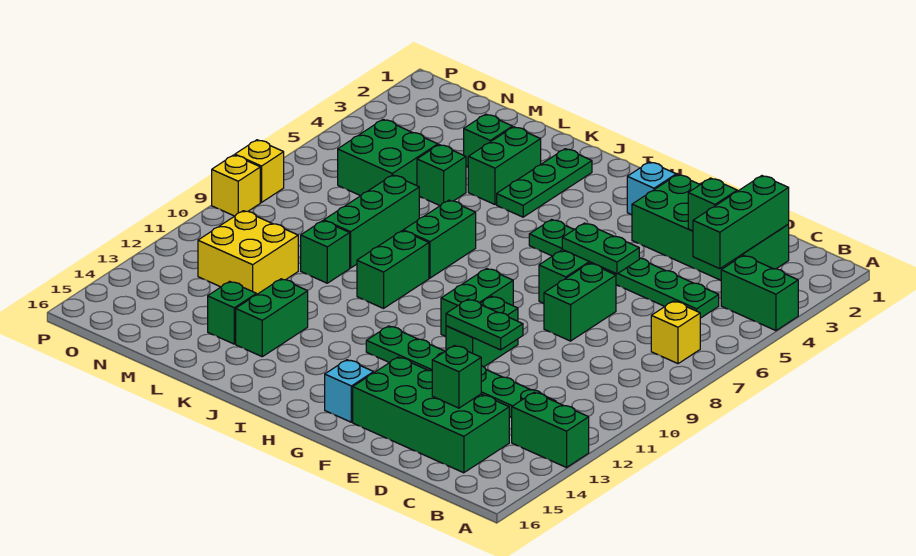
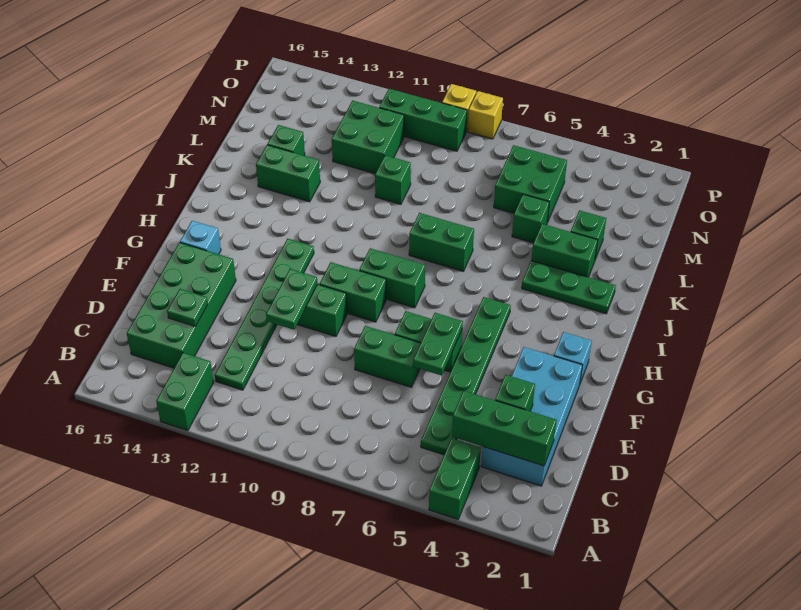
yellow 1x1 brick [651,301,700,364] -> none
green 2x4 brick [632,175,789,280] -> cyan 2x4 brick [481,347,583,486]
green 1x1 brick [432,346,481,408] -> green 1x1 plate [167,289,208,326]
green 1x2 brick [357,231,429,308] -> green 1x2 brick moved to [359,248,425,308]
green 1x3 brick [324,175,419,268] -> green 1x3 brick moved to [379,89,467,151]
yellow 2x2 brick [198,211,298,295] -> green 2x2 brick [332,101,404,174]

